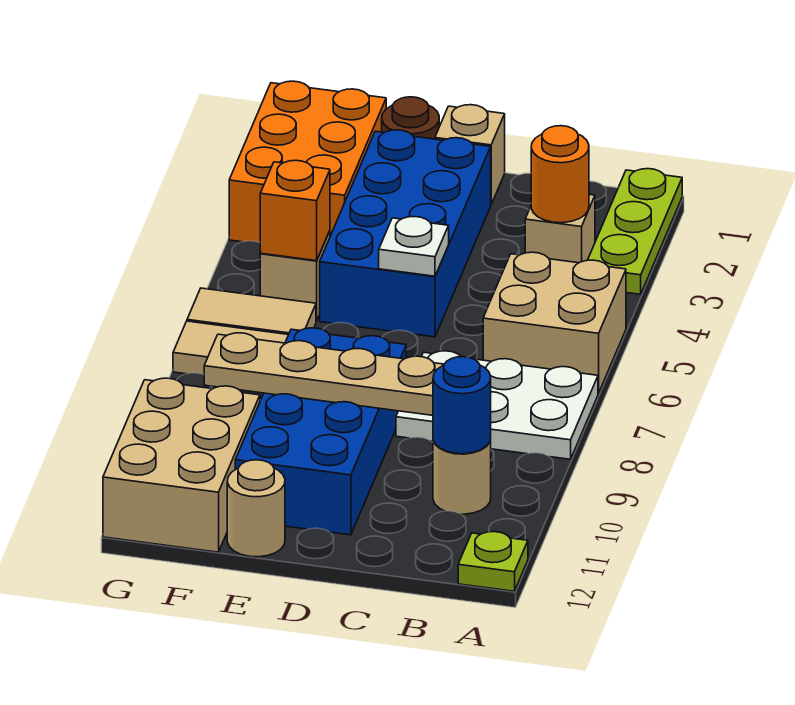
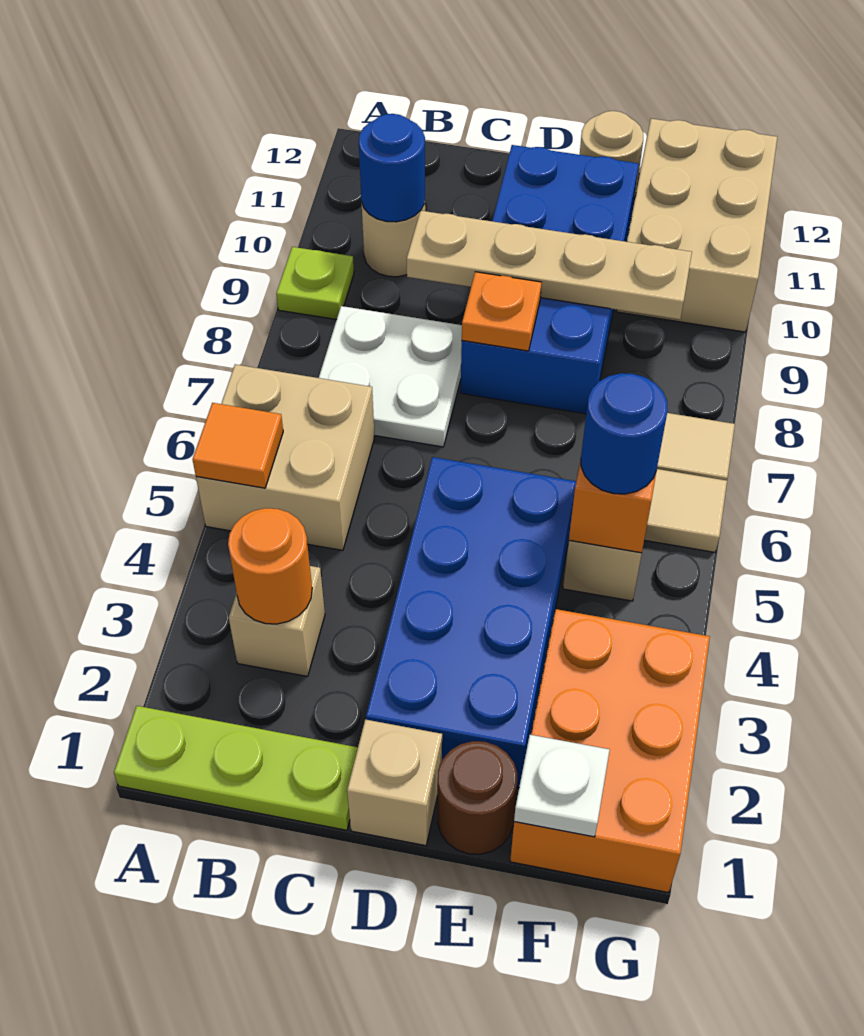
lime 1x3 plate [588,169,682,294] -> lime 1x3 plate turned to [114,706,358,830]
none -> orange 1x1 tile [193,403,283,488]
white 2x3 plate [396,351,598,459] -> white 2x2 plate [319,306,462,447]
lime 1x1 plate [458,532,528,591] -> lime 1x1 plate moved to [276,247,354,320]
white 1x1 plate [379,217,449,276] -> white 1x1 plate moved to [514,735,610,837]
none -> orange 1x1 plate [462,272,542,351]
none -> blue 1x1 round brick [581,373,668,494]

